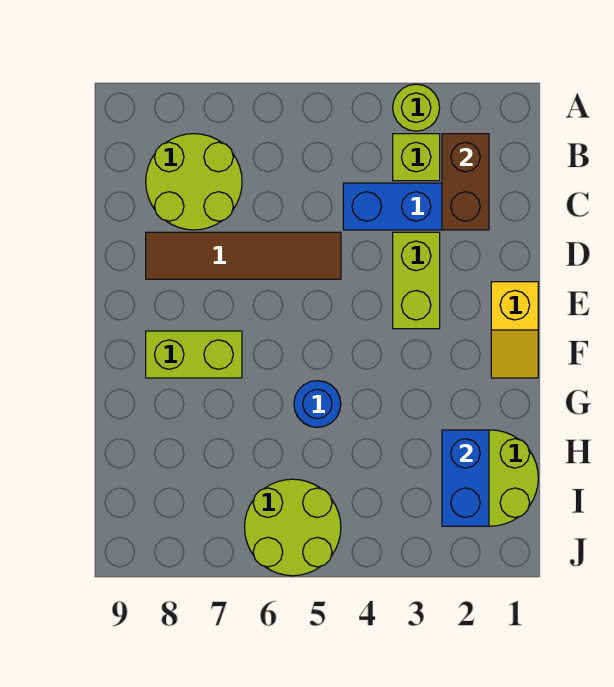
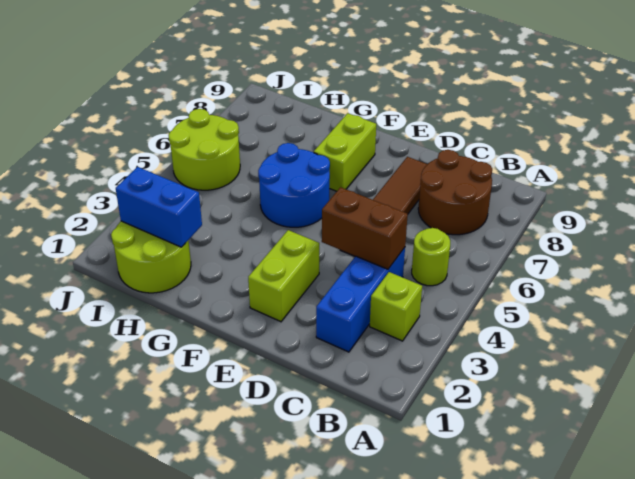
lime 1x1 round brick [393,84,440,131] -> lime 1x1 round brick moved to [412,228,450,286]
brown 1x2 brick [442,134,489,230] -> brown 1x2 brick moved to [322,187,408,269]
lime 2x2 round brick [146,134,242,230] -> brown 2x2 round brick [418,150,492,235]
lime 1x2 brick [393,232,440,329] -> lime 1x2 brick turned to [248,230,319,322]
yellow 1x2 slope [491,282,538,378] -> none
blue 1x1 round brick [294,381,341,427] -> blue 2x2 round brick [258,143,330,227]

